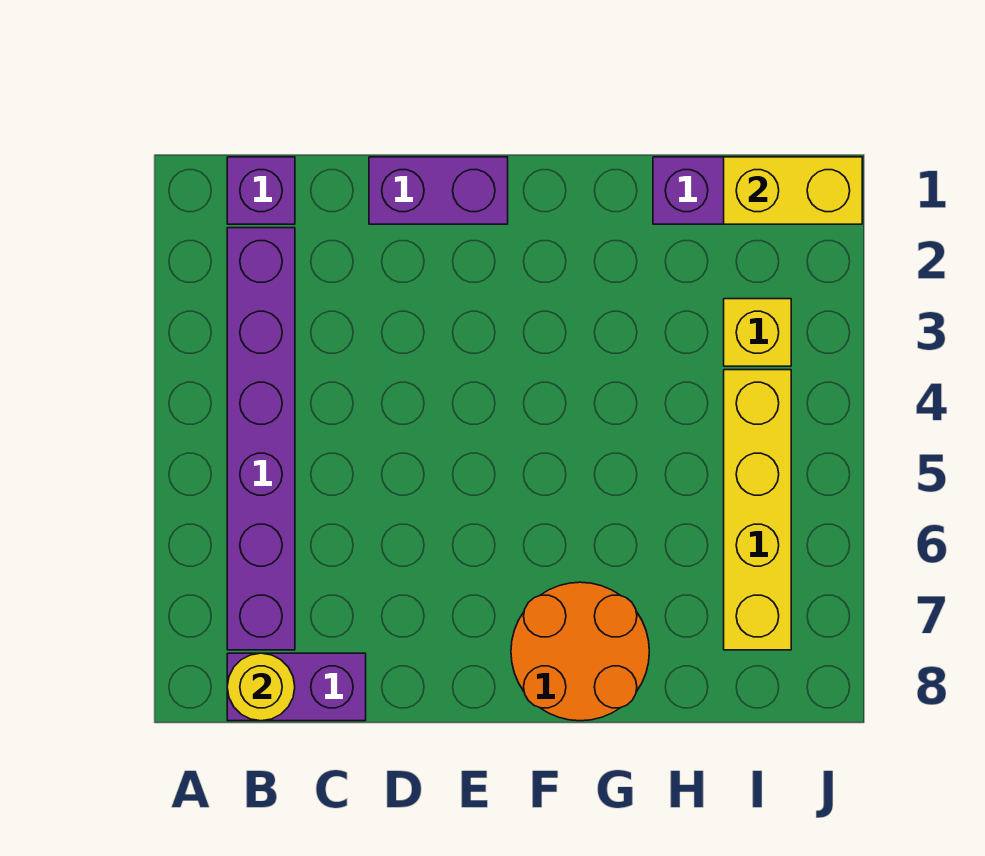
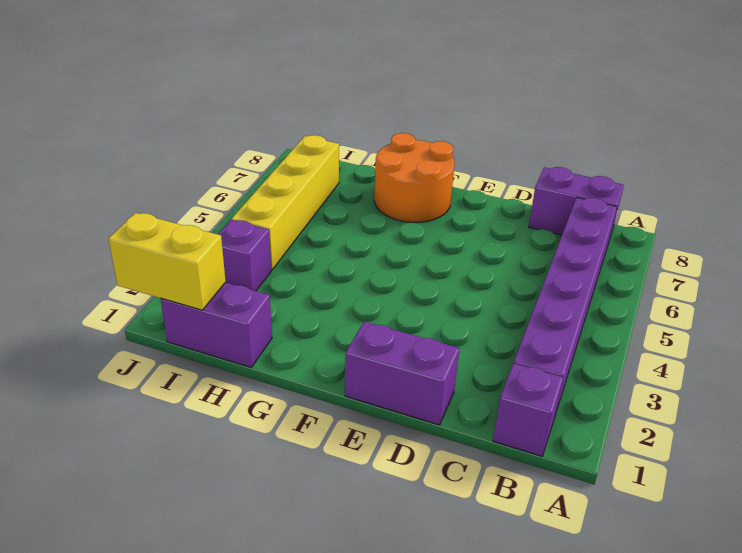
yellow 1x1 round brick [227,653,295,721] -> none
yellow 1x1 brick [724,299,791,366] -> purple 1x1 brick [218,220,271,291]

